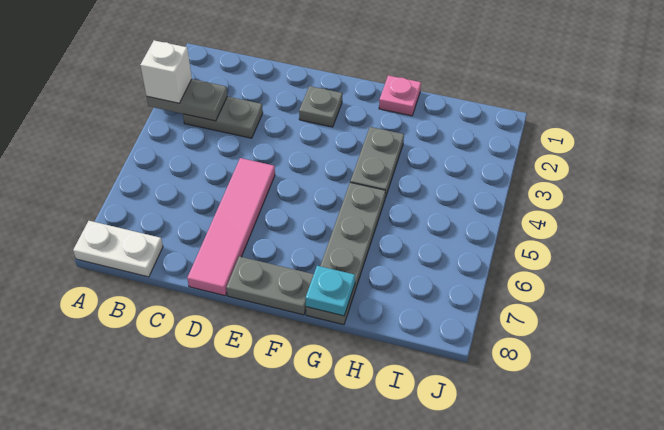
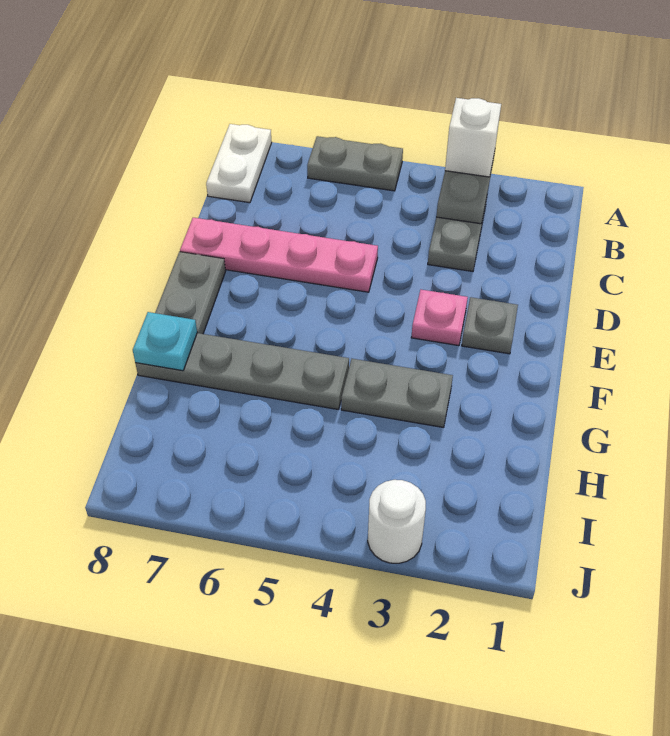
none -> grey 1x2 plate [307,136,403,191]
pink 1x4 tile [187,158,275,296] -> pink 1x4 plate [180,218,378,292]
pink 1x1 plate [379,75,421,116] -> pink 1x1 plate moved to [411,290,468,346]
none -> white 1x1 round brick [368,480,426,563]

